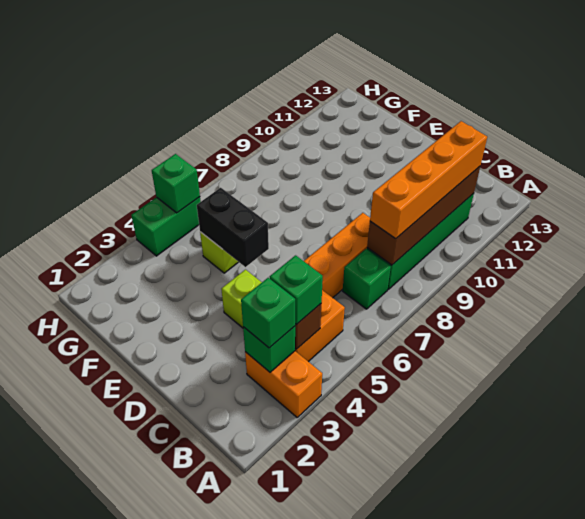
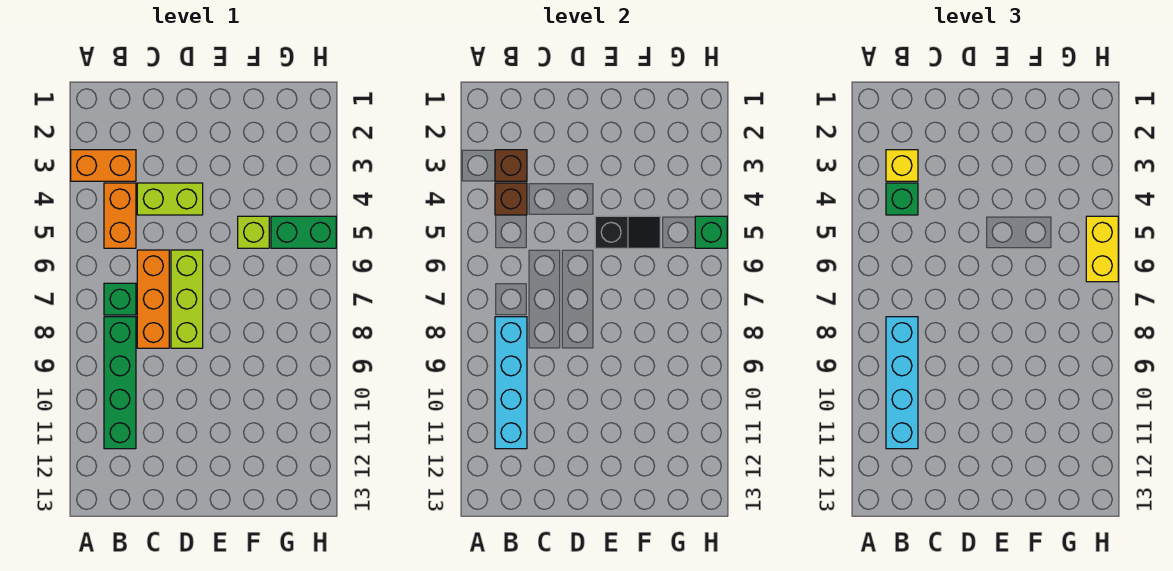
green 1x1 brick [243,326,295,372] -> brown 1x1 brick [495,150,527,181]
green 1x1 brick [241,278,295,348] -> yellow 1x1 brick [886,150,918,181]
brown 1x4 brick [367,167,480,265] -> cyan 1x4 brick [495,317,527,449]
orange 1x4 brick [370,121,487,239] -> cyan 1x4 brick [886,317,918,449]
none -> lime 1x3 brick [171,250,203,348]
black 1x2 brick [197,188,269,267] -> black 1x2 slope [595,216,660,248]
green 1x2 brick [131,197,201,256] -> green 1x2 brick turned to [271,216,336,248]
none -> yellow 1x2 brick [1086,216,1118,282]

